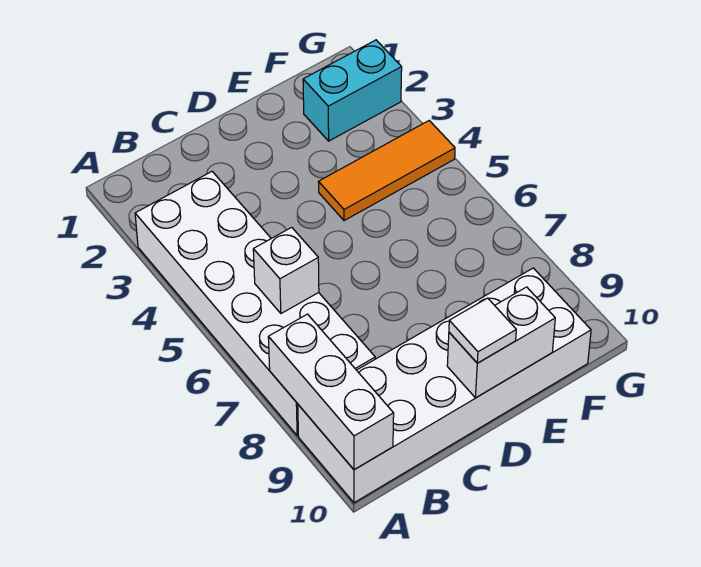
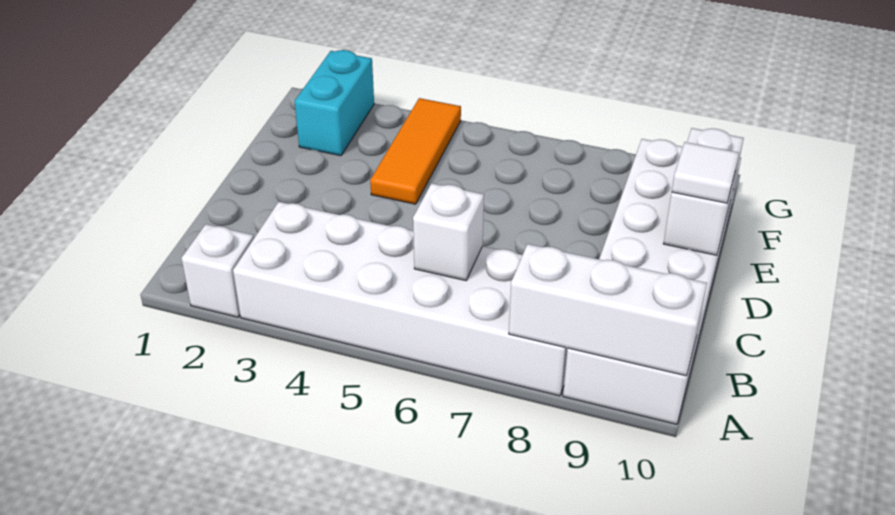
none -> white 1x1 brick [181,224,254,317]

